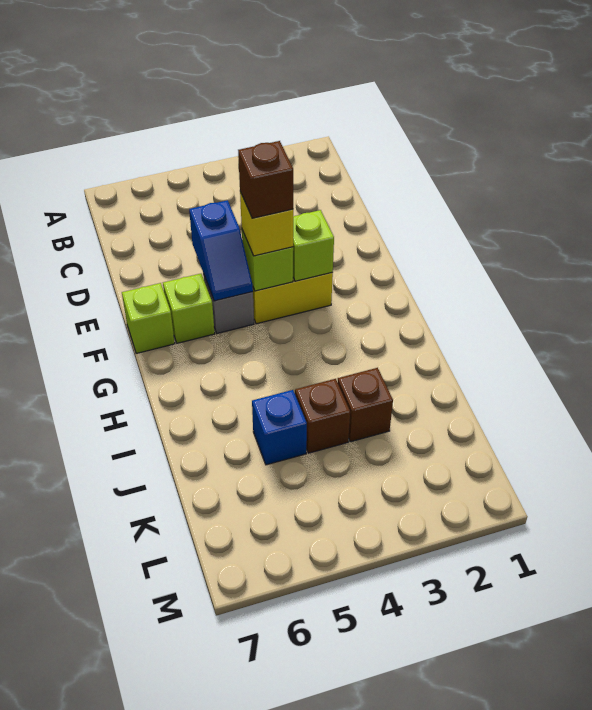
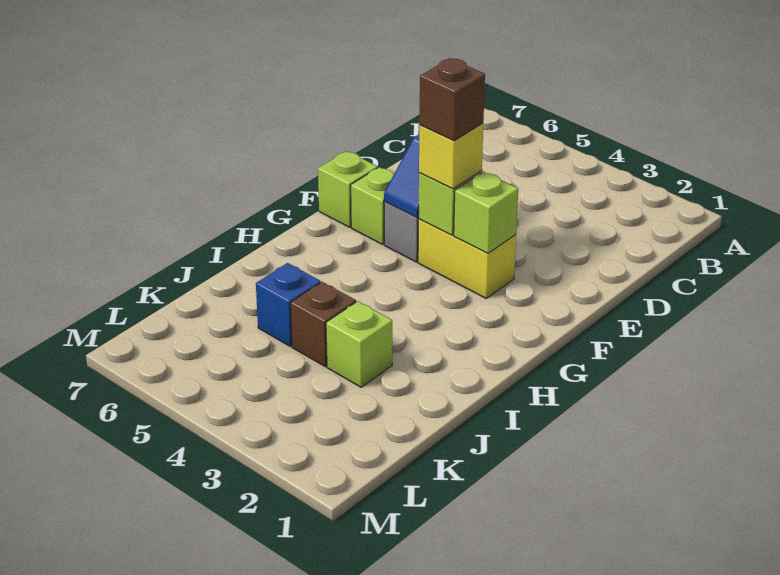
brown 1x1 brick [338,368,393,442] -> lime 1x1 brick [326,301,392,387]

